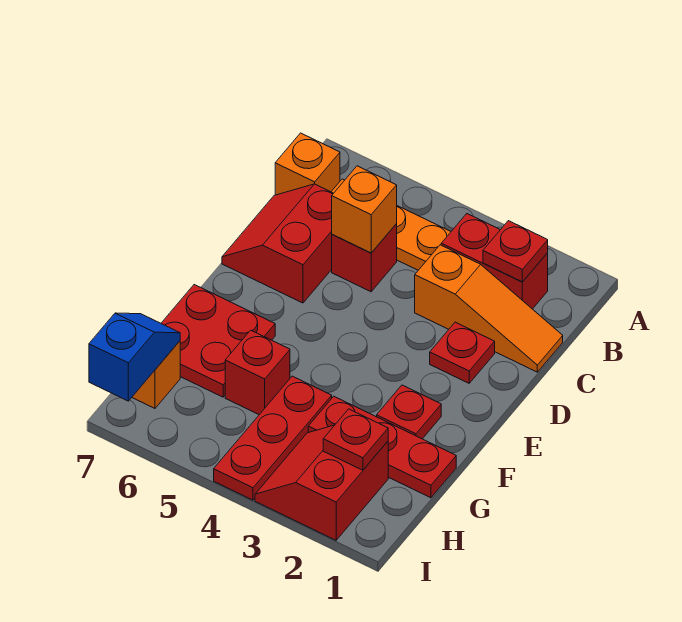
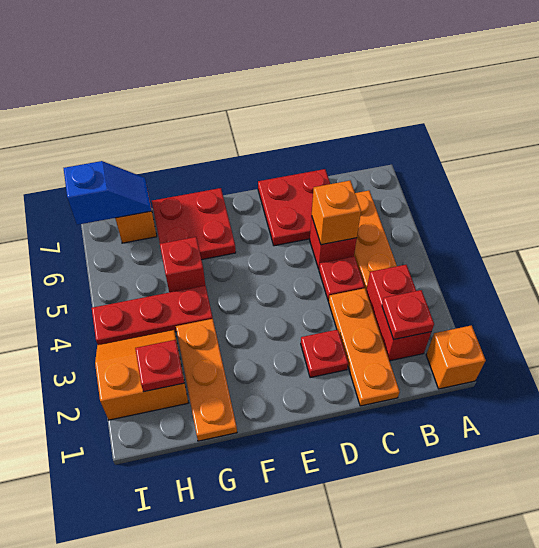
orange 1x1 brick [275,133,340,195] -> orange 1x1 brick moved to [426,325,486,389]
orange 1x3 slope [415,245,563,372] -> orange 1x3 plate [329,288,400,406]
red 2x2 slope [222,184,333,303] -> red 2x2 plate [258,169,330,246]
red 1x1 plate [377,385,441,439] -> red 1x1 plate moved to [319,257,365,301]
red 1x3 plate [308,396,456,498] -> orange 1x3 plate [176,319,237,441]
red 2x2 slope [255,425,388,540] -> orange 2x2 slope [95,330,188,420]

